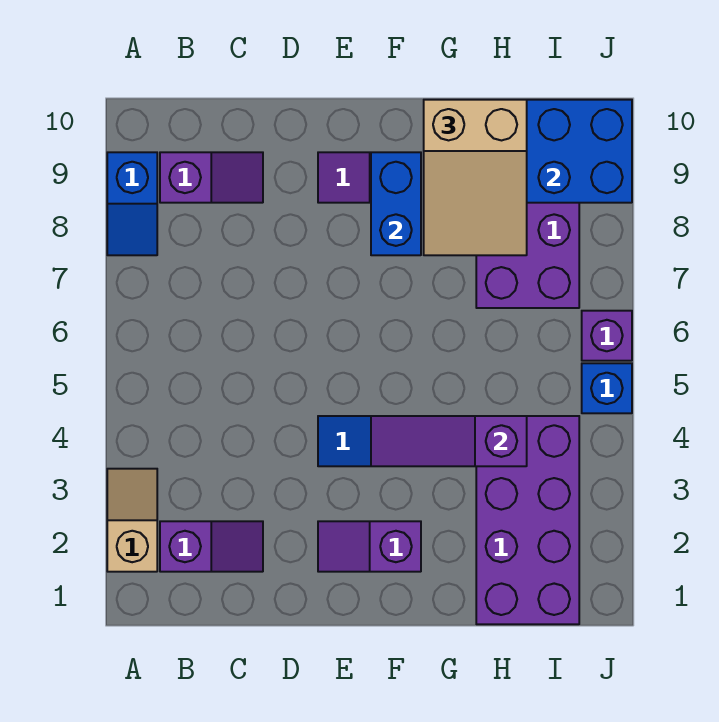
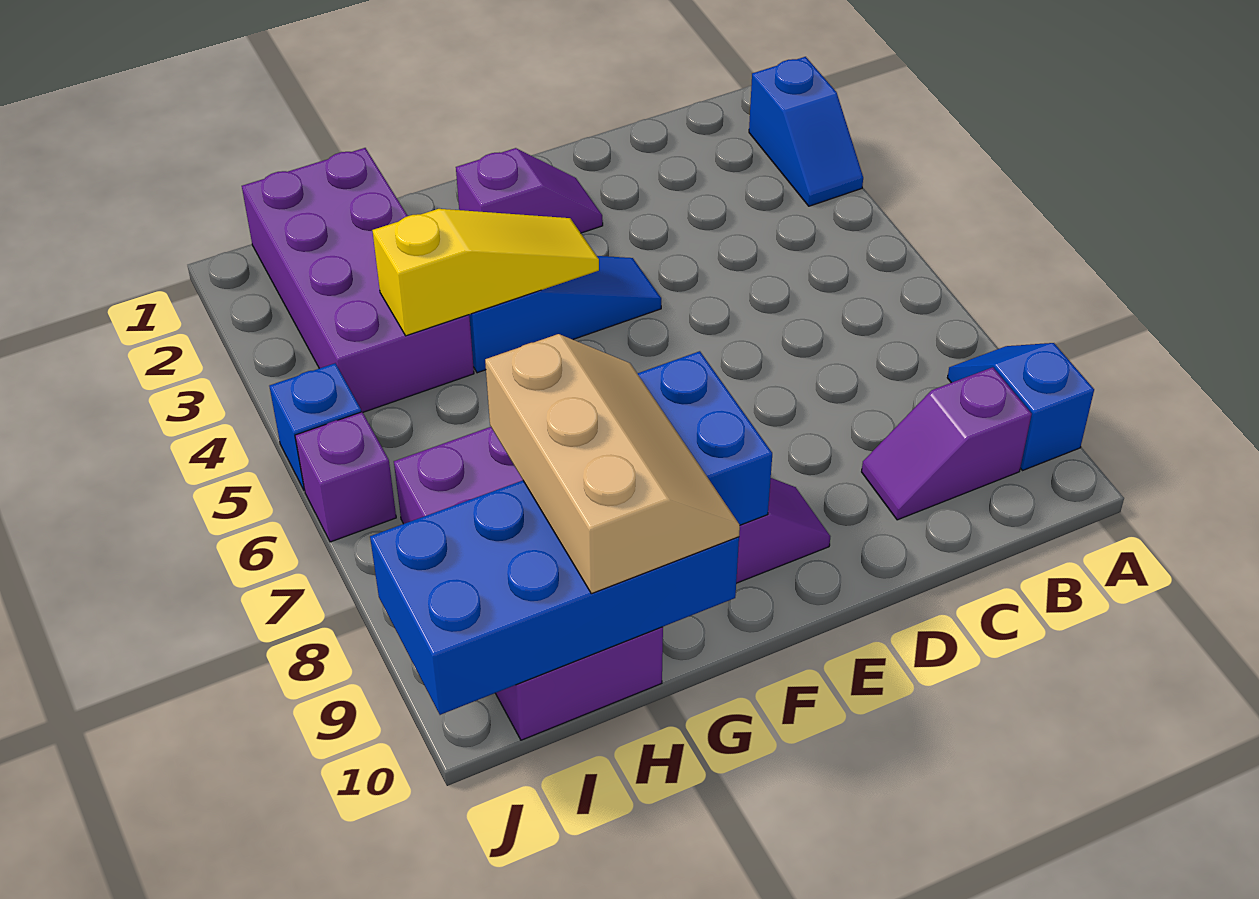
tan 1x2 slope [107,469,157,572] -> blue 1x2 slope [749,57,863,206]
purple 1x2 slope [160,521,263,572] -> none
purple 1x3 slope [371,416,527,466] -> yellow 1x3 slope [372,209,599,336]
tan 2x3 slope [424,100,527,255] -> tan 2x3 slope turned to [485,334,740,594]

